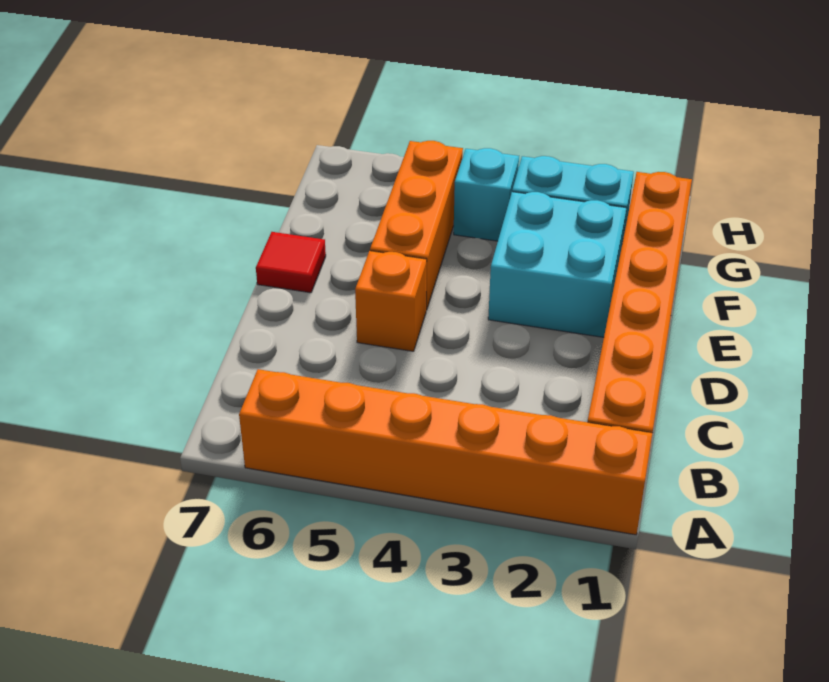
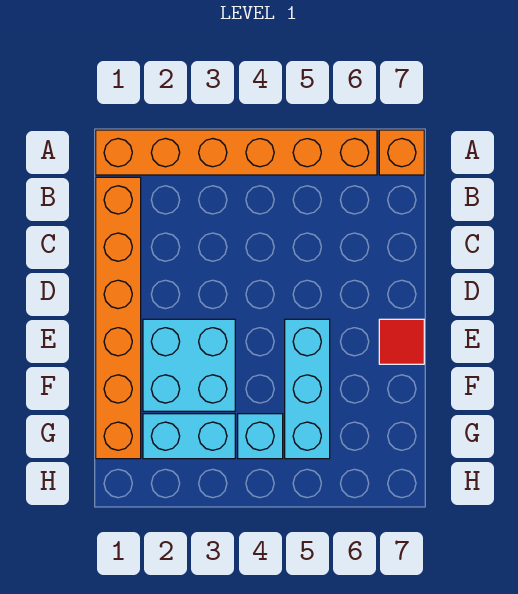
orange 1x1 brick [355,251,427,351] -> orange 1x1 brick moved to [379,130,424,175]
orange 1x3 brick [370,141,463,310] -> cyan 1x3 brick [285,319,330,459]

